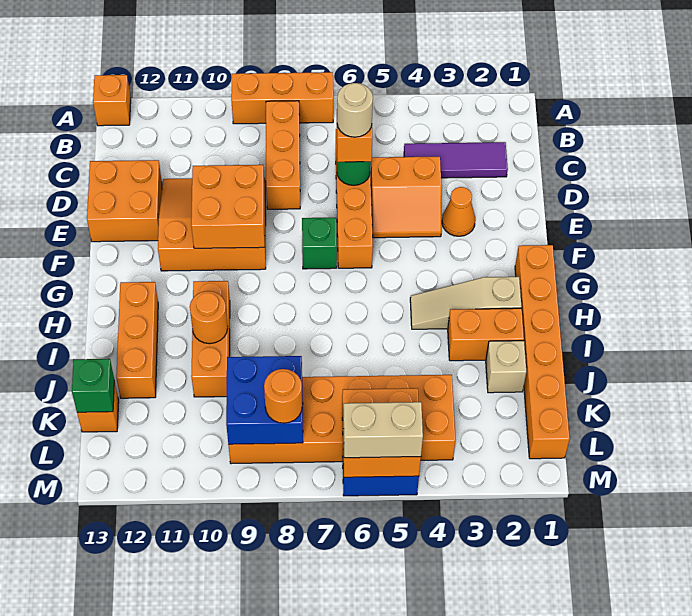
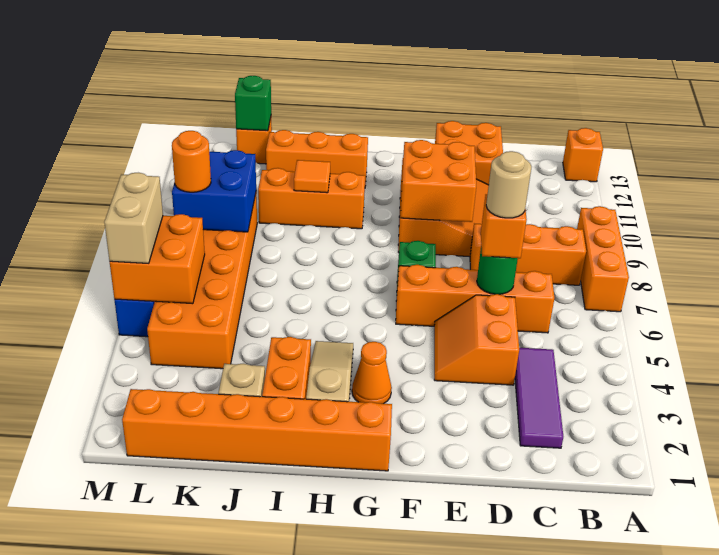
orange 1x1 cone [442,187,475,236] -> orange 1x1 cone moved to [352,342,392,404]
orange 1x1 round brick [190,291,228,344] -> orange 1x1 tile [294,160,330,193]

